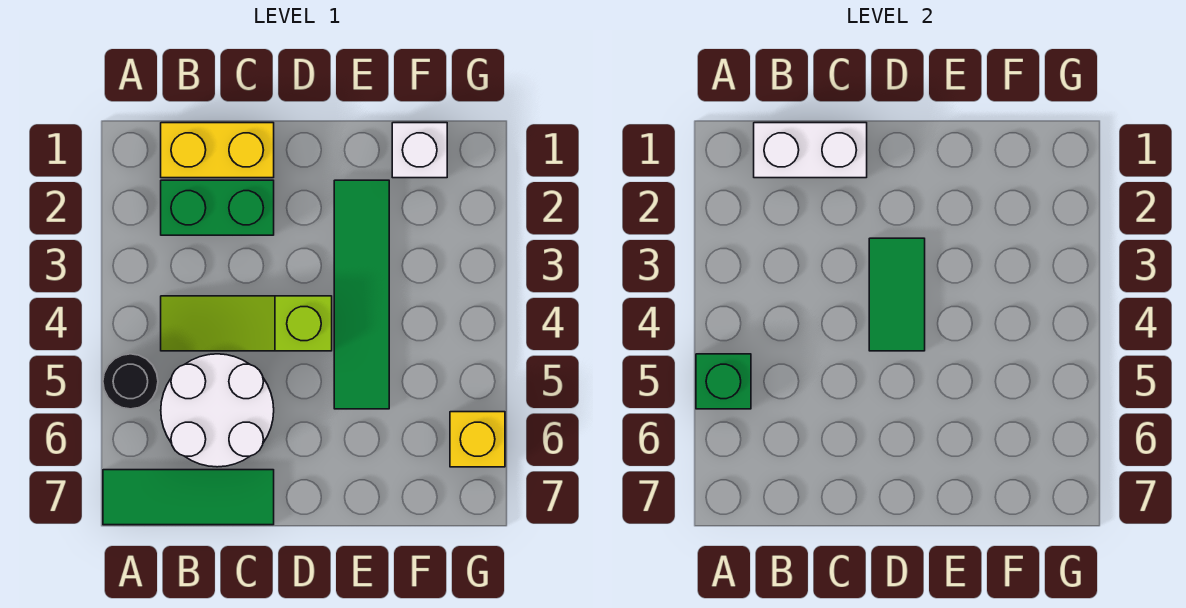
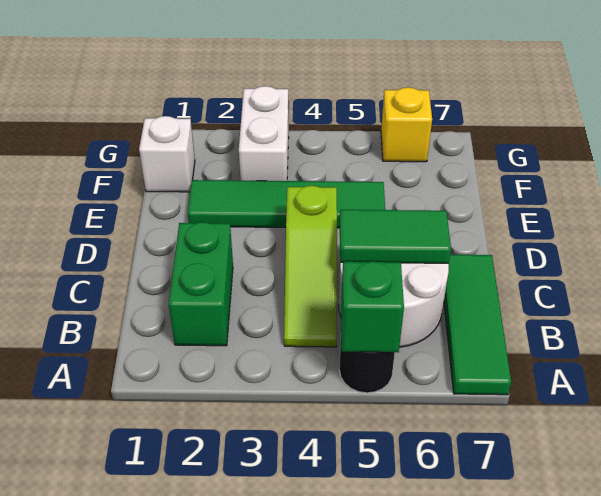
yellow 1x2 brick [161,123,274,178] -> none
white 1x2 brick [754,123,867,178] -> white 1x2 brick moved to [239,86,289,181]
green 1x2 tile [869,238,925,351] -> green 1x2 tile moved to [340,210,451,263]

